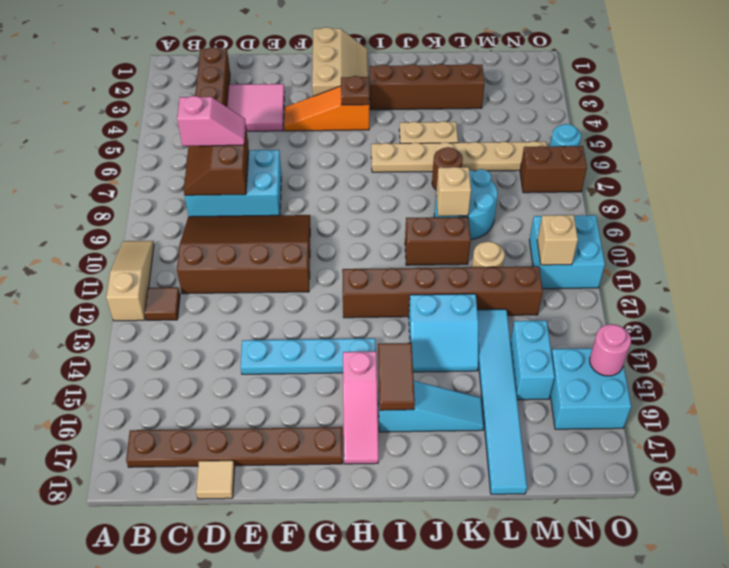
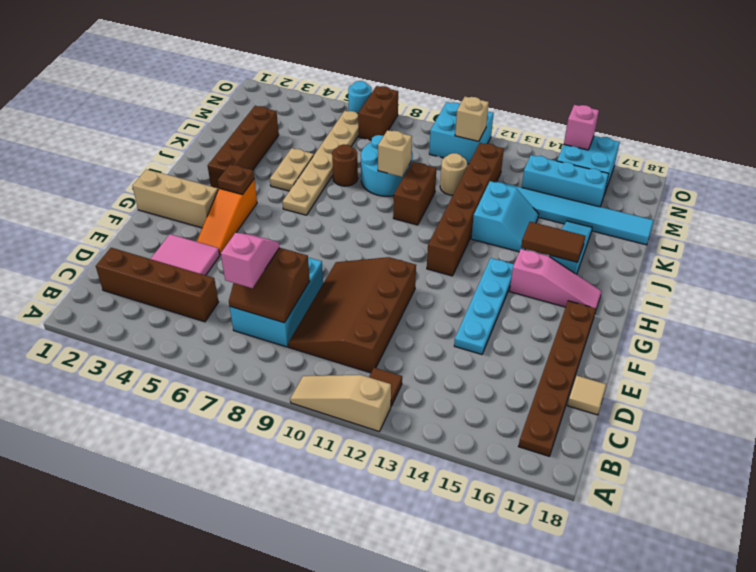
cyan 1x2 brick [510,321,555,400] -> cyan 1x3 brick [522,155,609,207]
pink 1x1 round brick [590,324,631,376] -> pink 1x1 brick [564,105,599,150]

